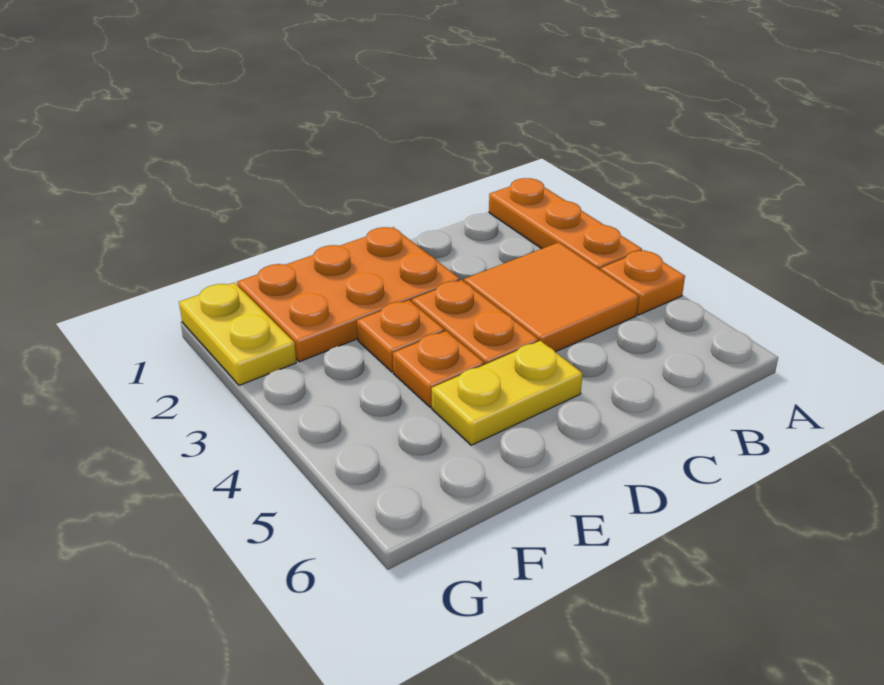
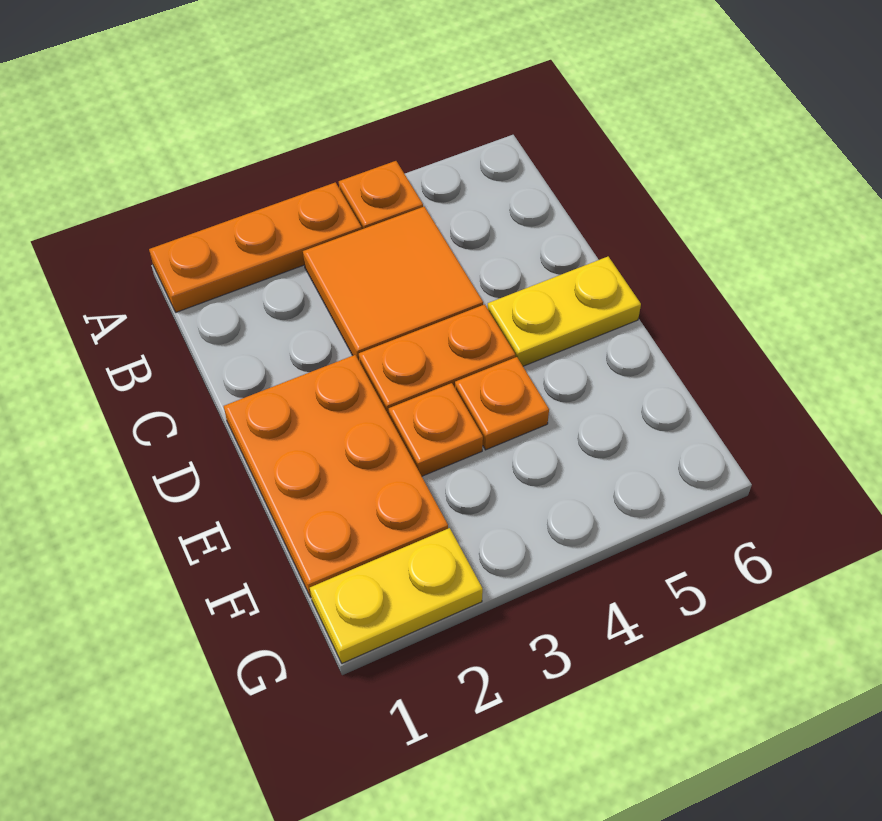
yellow 1x2 plate [432,341,582,445] -> yellow 1x2 plate turned to [487,257,641,366]

